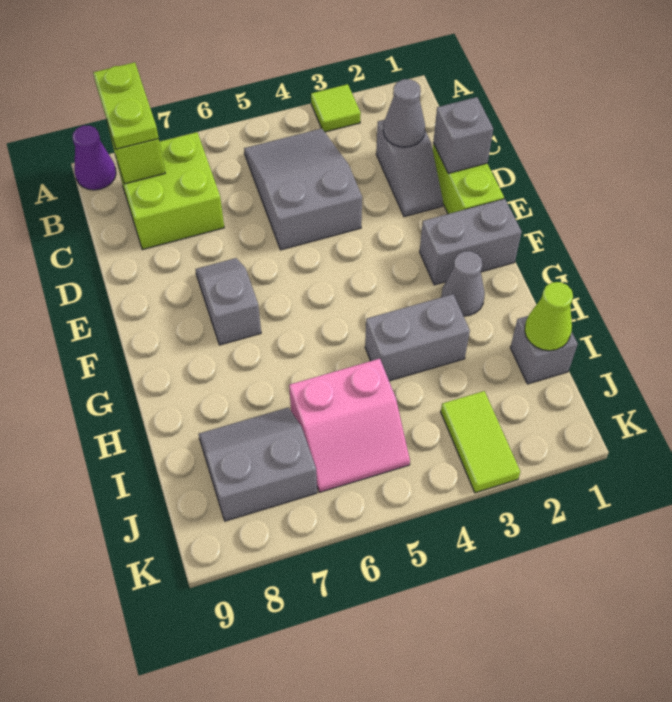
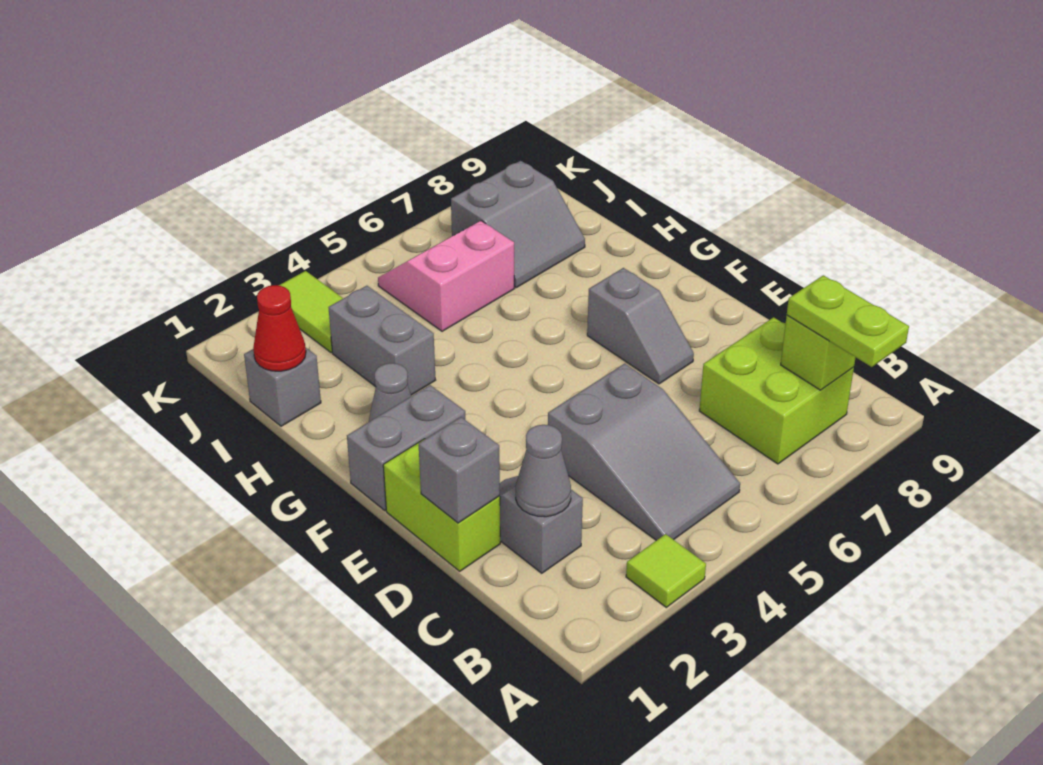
purple 1x1 cone [73,125,116,190] -> none
grey 1x2 brick [365,294,470,381] -> grey 1x2 brick turned to [328,286,436,395]
lime 1x1 cone [525,282,573,351] -> red 1x1 cone [253,285,306,371]

